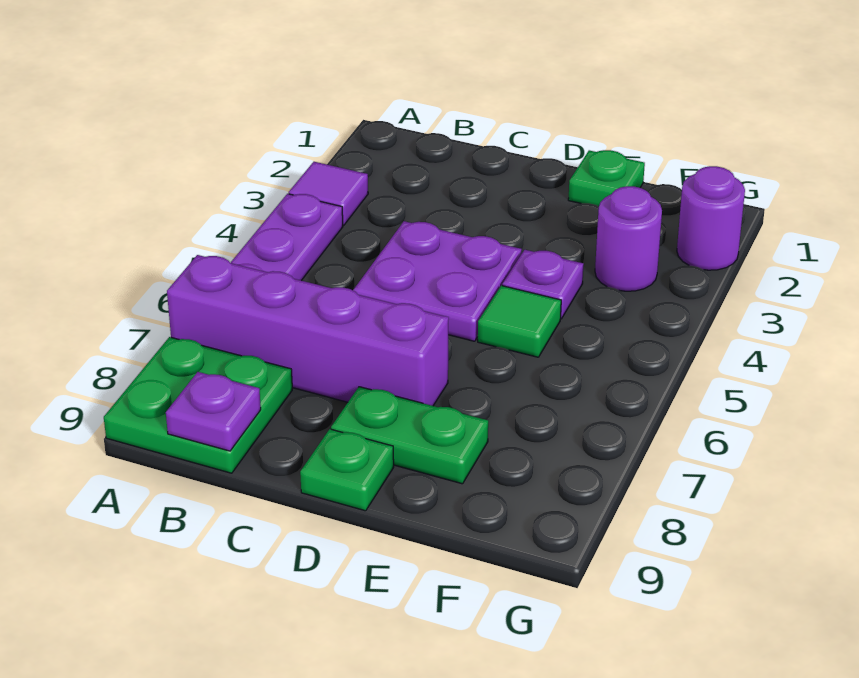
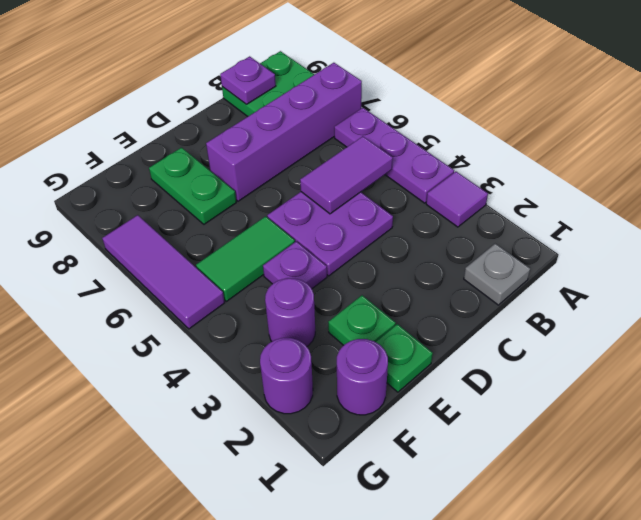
none -> grey 1x1 plate [464,244,530,305]
none -> purple 1x2 tile [300,136,393,214]
green 1x2 plate [331,387,488,484] -> green 1x2 plate turned to [149,148,236,224]
green 1x1 plate [300,429,394,511] -> green 1x1 plate moved to [328,295,396,345]
green 1x1 tile [478,286,561,357] -> green 1x2 tile [196,216,295,302]
none -> purple 1x1 round brick [337,339,388,415]
none -> purple 1x3 tile [102,215,225,329]

